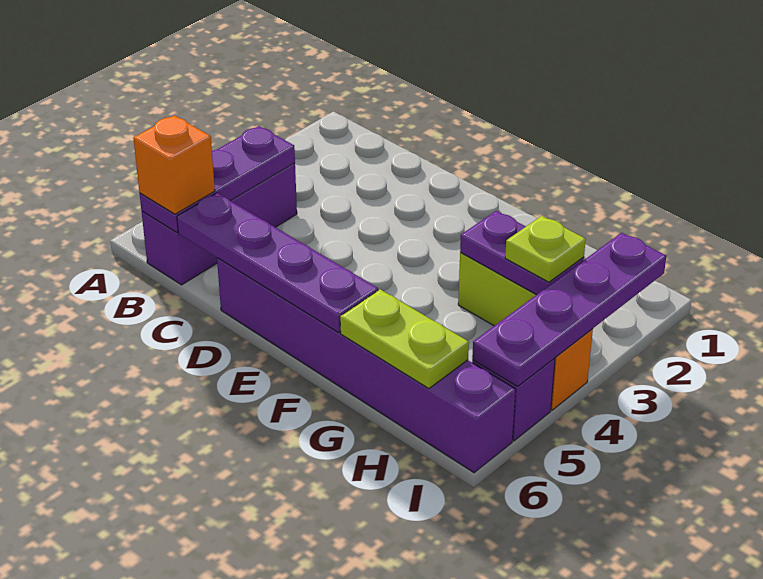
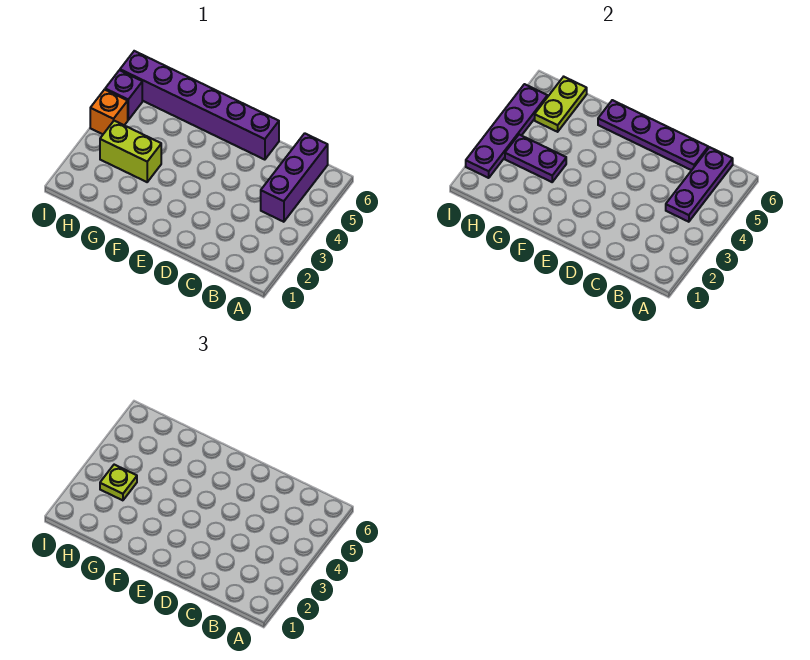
orange 1x1 brick [133,115,215,214] -> none
lime 1x2 plate [340,289,469,388] -> lime 1x2 plate turned to [535,77,587,132]

